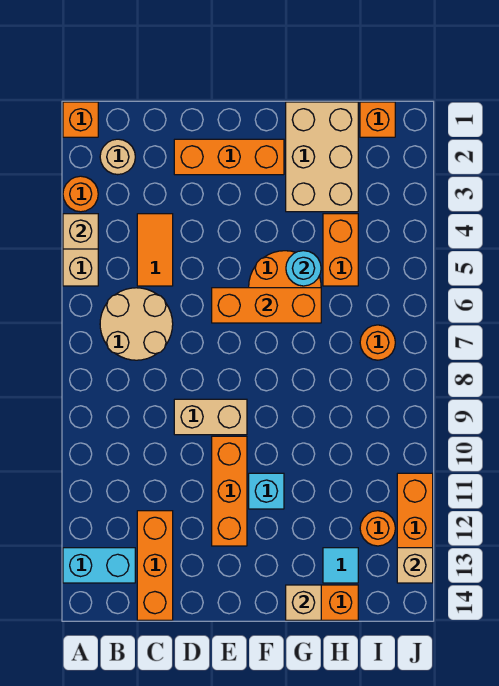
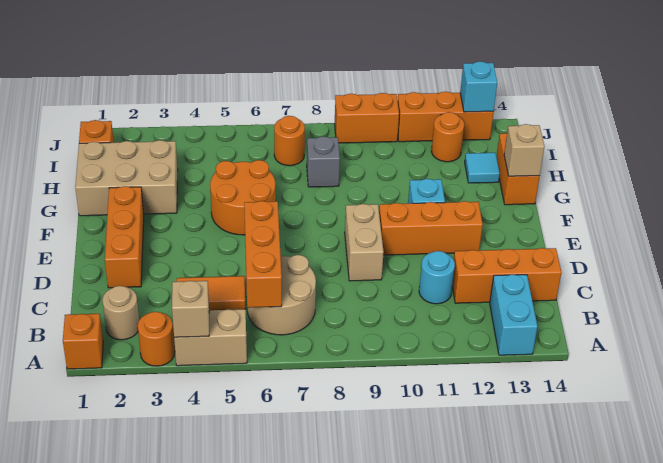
orange 1x3 brick [212,288,321,323] -> orange 1x3 brick moved to [244,201,282,308]
cyan 1x1 round brick [286,251,321,286] -> cyan 1x1 round brick moved to [419,251,455,304]
orange 1x2 brick [323,214,358,286] -> orange 1x2 brick moved to [335,93,399,143]
none -> grey 1x1 brick [307,136,340,187]
tan 1x1 brick [397,548,433,583] -> cyan 1x1 brick [460,61,497,112]

